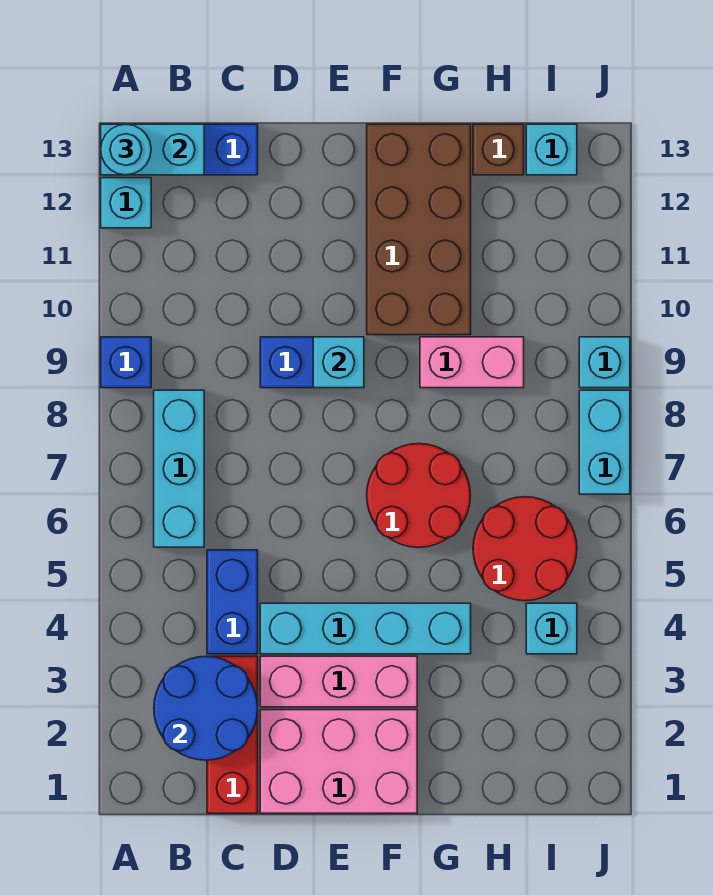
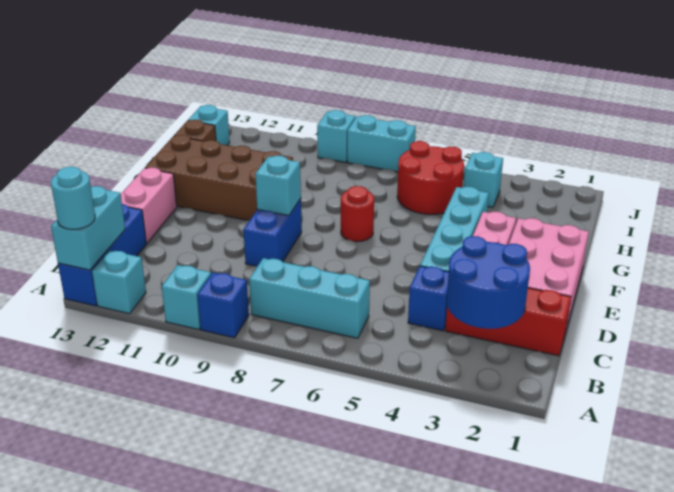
none -> cyan 1x1 brick [162,265,211,330]
blue 1x2 brick [207,550,258,654] -> blue 1x1 brick [408,266,449,331]
red 2x2 round brick [367,444,470,547] -> red 1x1 round brick [341,186,374,242]
pink 1x2 brick [420,337,524,388] -> pink 1x2 brick moved to [121,168,177,243]

